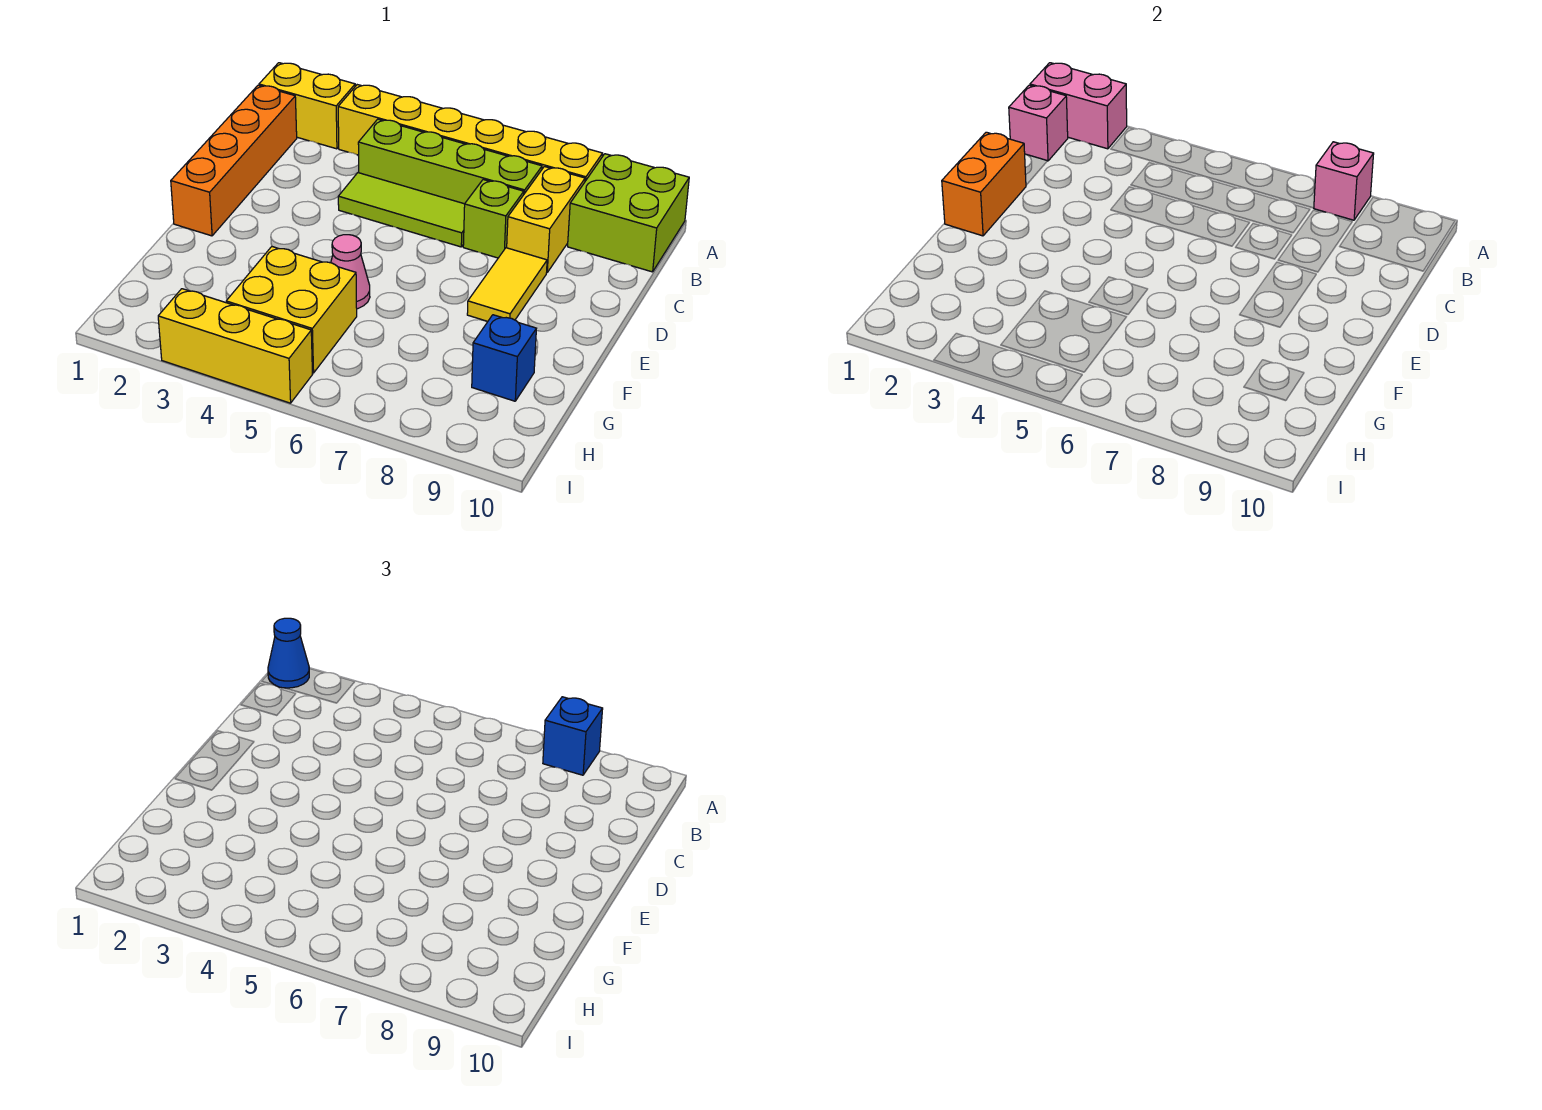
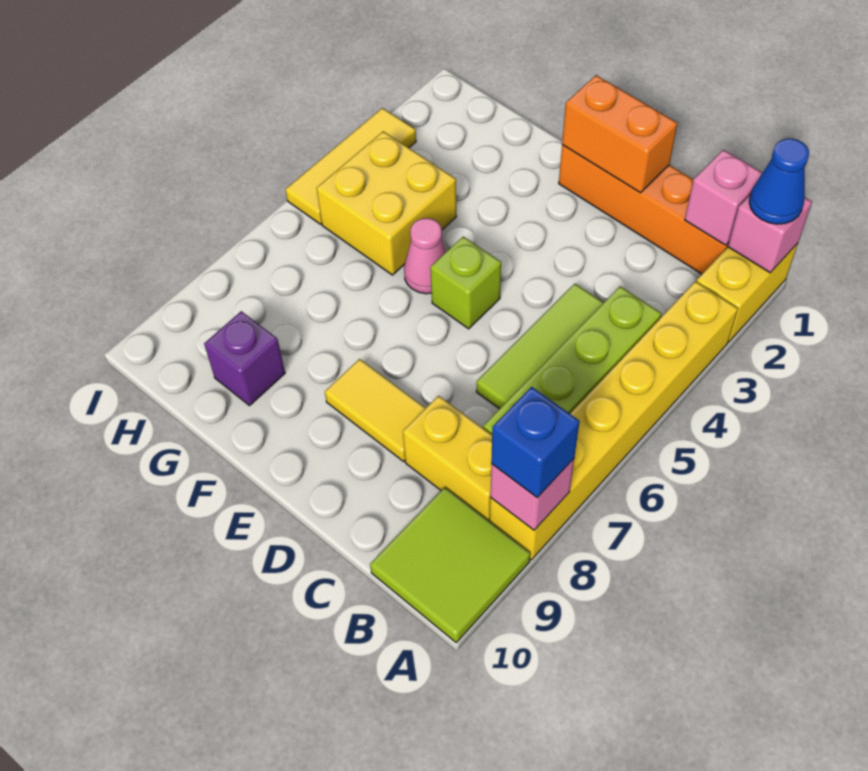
pink 1x2 brick [1030,63,1127,149] -> pink 1x1 brick [728,194,812,273]
lime 2x2 brick [568,154,689,272] -> lime 2x2 tile [370,487,530,643]
lime 1x1 brick [463,180,524,258] -> lime 1x1 brick moved to [430,237,501,329]
blue 1x1 brick [472,315,536,401] -> purple 1x1 brick [204,311,285,406]
yellow 1x3 brick [158,289,312,403] -> yellow 1x3 tile [285,108,416,224]

